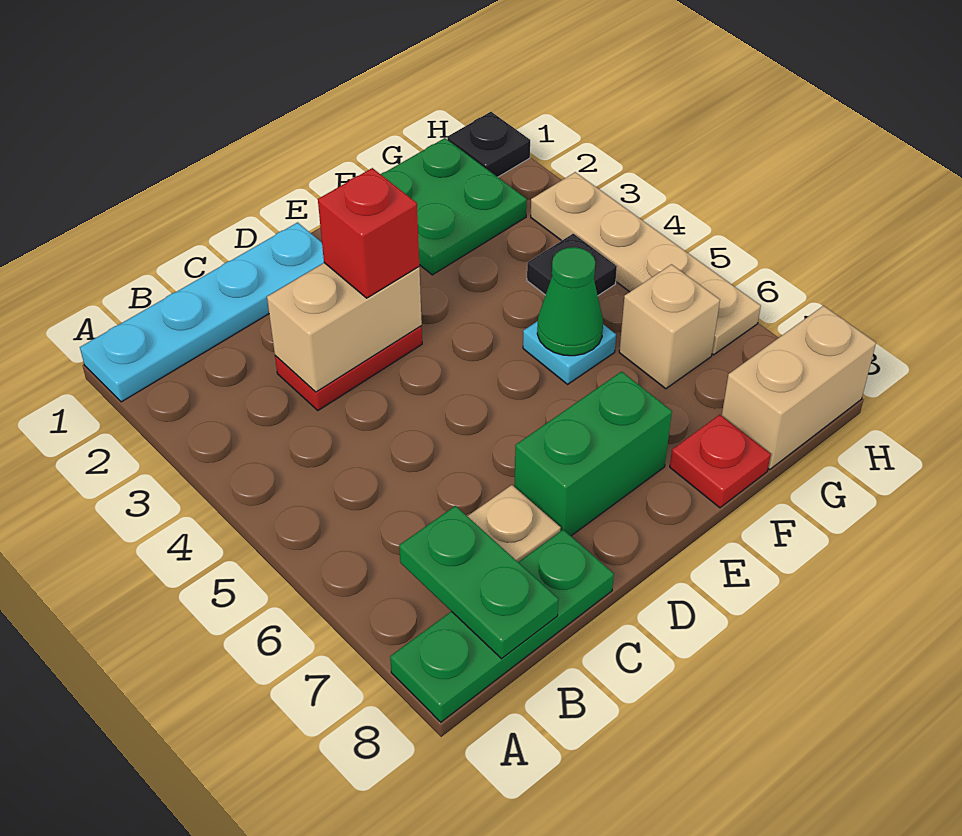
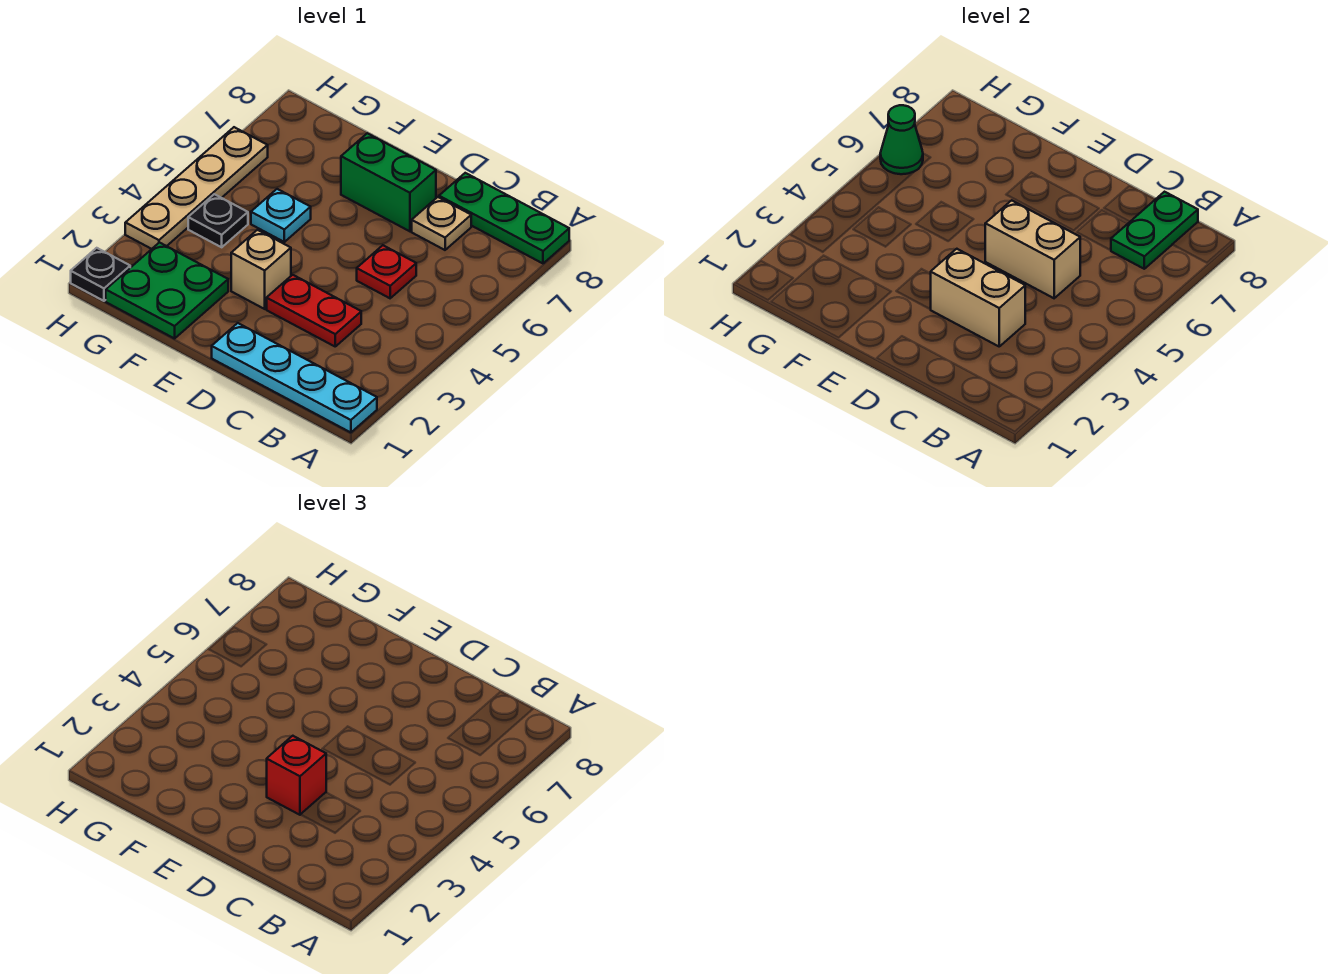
green 1x1 cone [537,247,603,356] -> green 1x1 cone moved to [880,105,923,174]
red 1x1 plate [670,415,771,508] -> red 1x1 plate moved to [357,245,416,298]
tan 1x1 brick [619,264,720,389] -> tan 1x1 brick moved to [231,230,291,309]
tan 1x2 brick [722,306,876,470] -> tan 1x2 brick moved to [985,200,1080,298]

